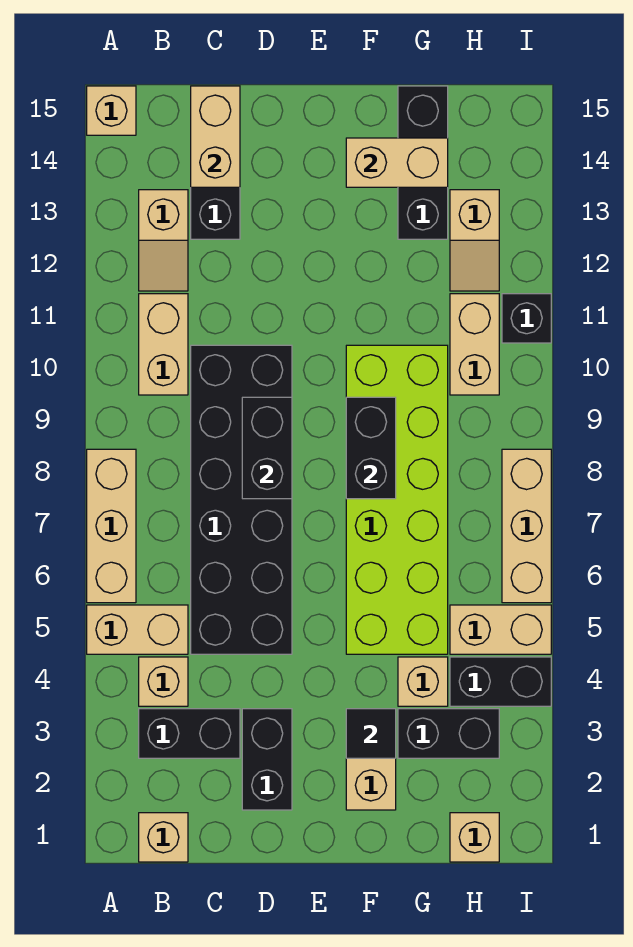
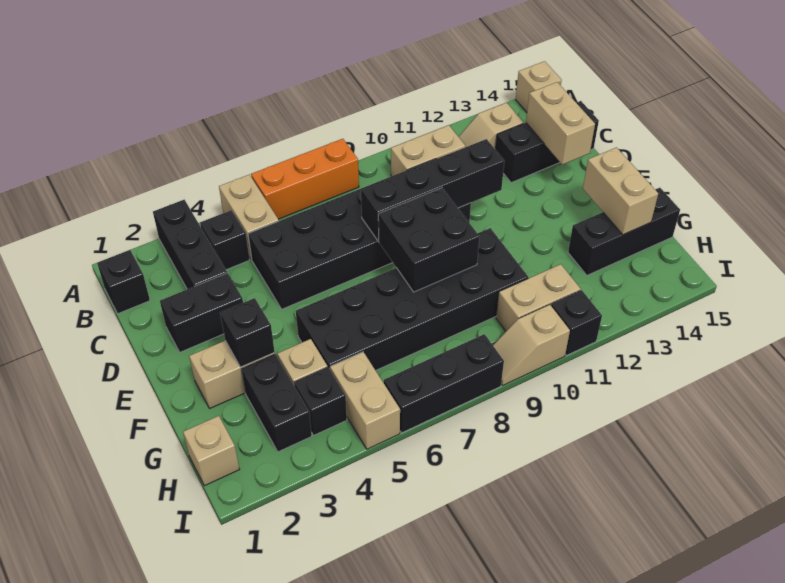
tan 1x3 brick [87,449,136,603] -> orange 1x3 brick [251,139,359,219]
tan 1x1 brick [139,813,188,862] -> black 1x1 brick [97,250,150,314]
black 1x2 brick [139,709,240,758] -> black 1x3 brick [153,200,227,289]
tan 1x1 brick [139,657,188,706] -> black 1x1 brick [200,210,250,270]
tan 1x2 brick [191,86,240,187] -> tan 1x2 brick turned to [526,82,595,165]
black 1x2 brick [242,397,292,499] -> black 1x4 brick [361,139,504,241]
black 1x1 tile [346,709,396,758] -> black 1x1 brick [220,298,275,367]
lime 2x6 brick [346,345,448,654] -> black 2x6 brick [296,228,528,370]
black 1x2 brick [346,397,396,499] -> black 2x2 brick [378,188,480,292]
black 1x2 brick [450,657,551,706] -> black 1x1 brick [294,368,347,435]
tan 1x2 slope [450,190,499,291] -> tan 1x2 slope moved to [493,305,570,386]
tan 1x3 brick [502,449,551,603] -> black 1x3 brick [384,334,504,433]

